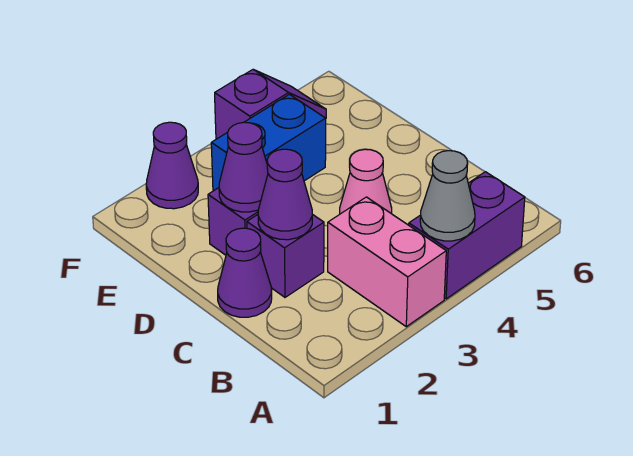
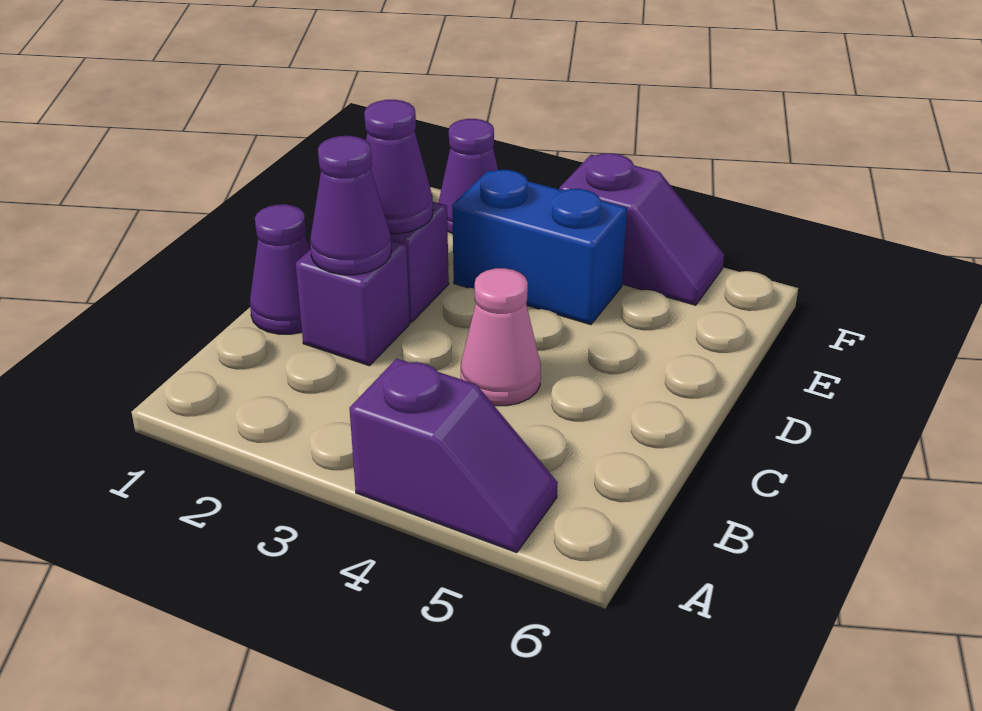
pink 1x2 brick [328,197,446,327] -> none
purple 1x2 brick [409,172,525,299] -> purple 1x2 slope [350,358,558,553]
grey 1x1 cone [420,151,475,241] -> none

